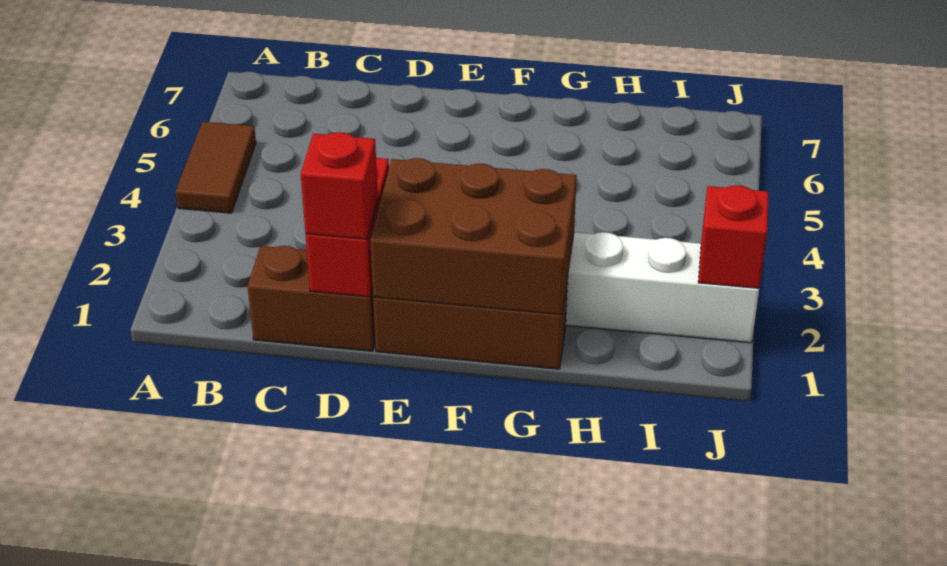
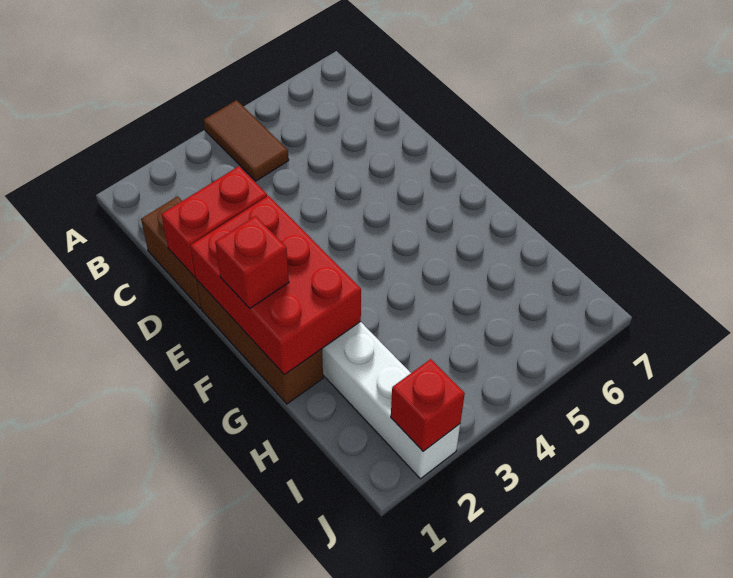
brown 1x2 tile [176,122,256,213] -> brown 1x2 tile turned to [204,100,289,181]
red 1x1 brick [301,132,378,239] -> red 1x1 brick moved to [215,216,289,308]
brown 2x3 brick [370,158,577,315] -> red 2x3 brick [191,196,361,375]

